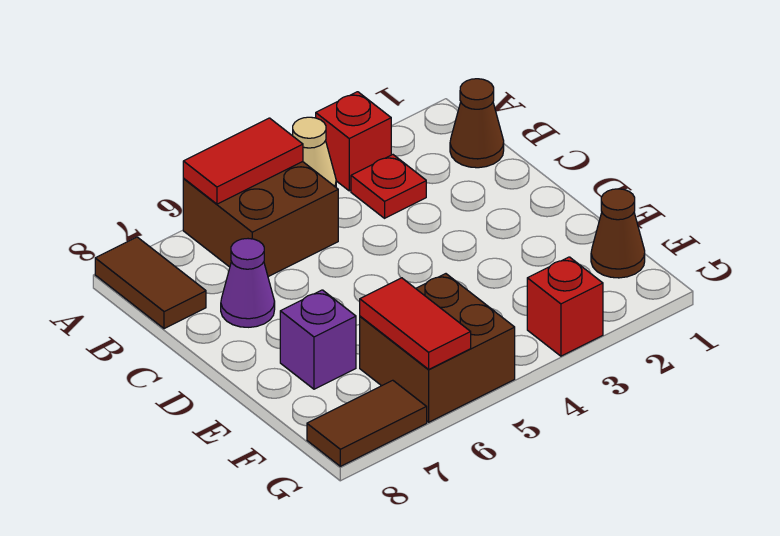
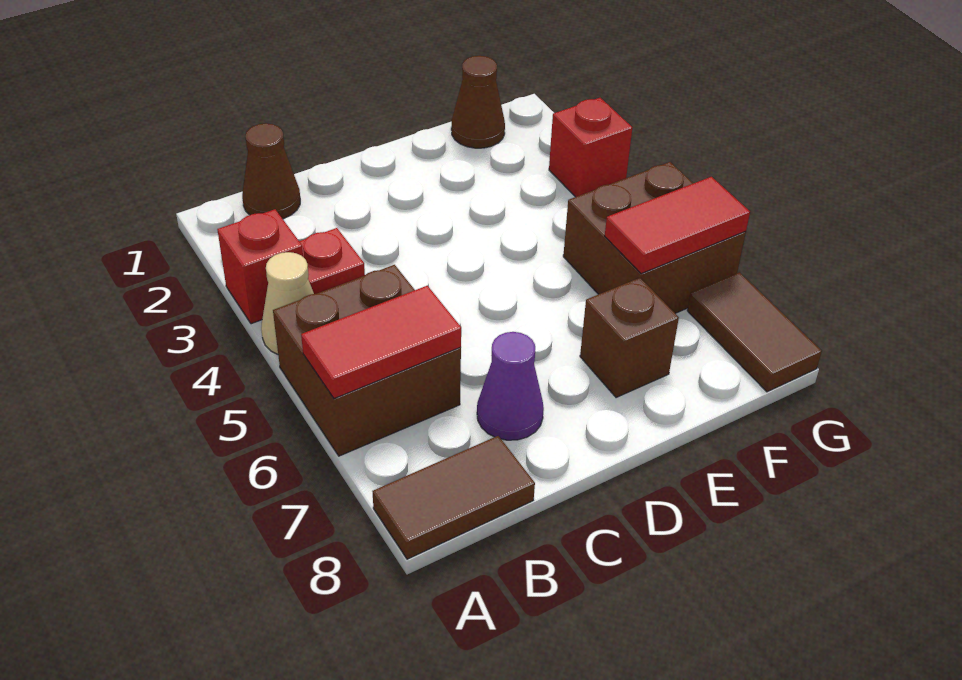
red 1x2 tile [183,118,303,204] -> red 1x2 tile turned to [301,286,461,399]
purple 1x1 brick [280,290,356,389] -> brown 1x1 brick [580,278,679,398]

